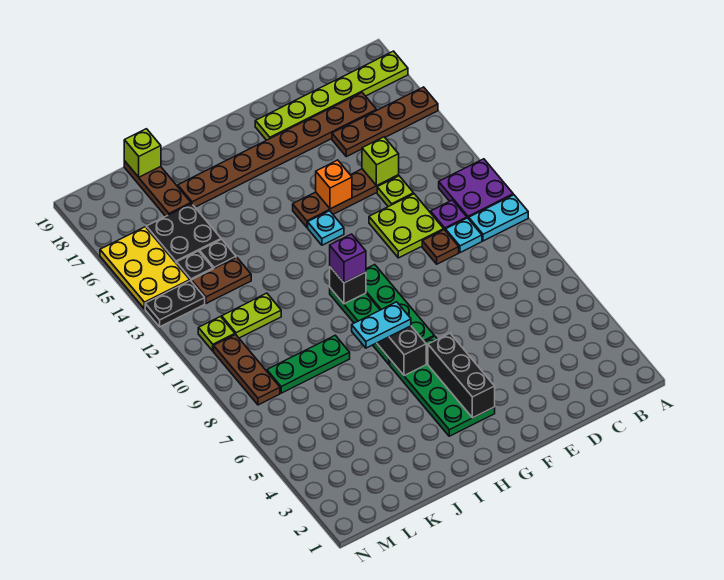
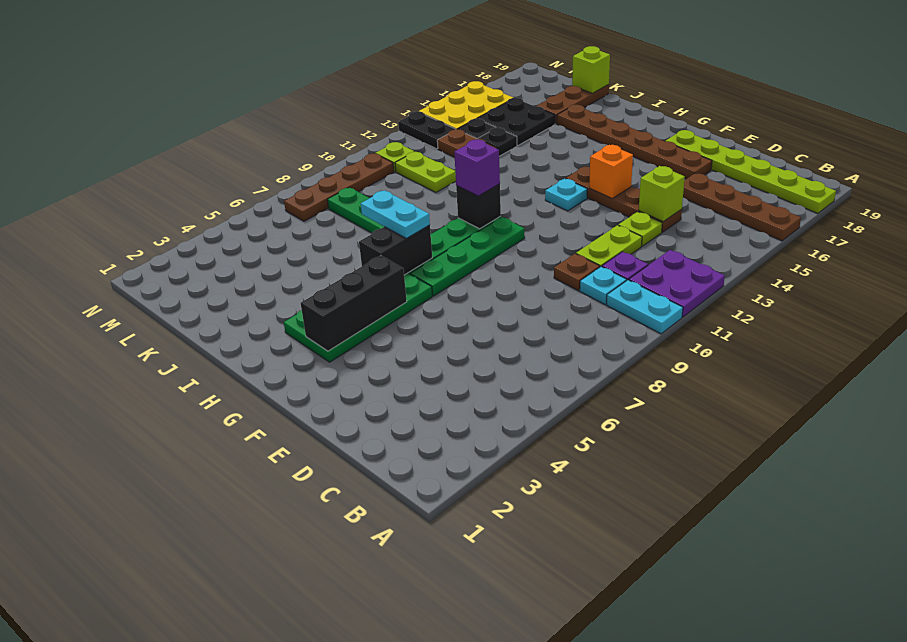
brown 1x8 plate [178,93,377,207] -> brown 1x6 plate [557,105,712,179]
lime 2x2 plate [369,194,444,258] -> lime 1x2 plate [576,225,642,267]
brown 1x3 plate [214,335,280,405] -> brown 1x4 plate [284,154,394,221]

